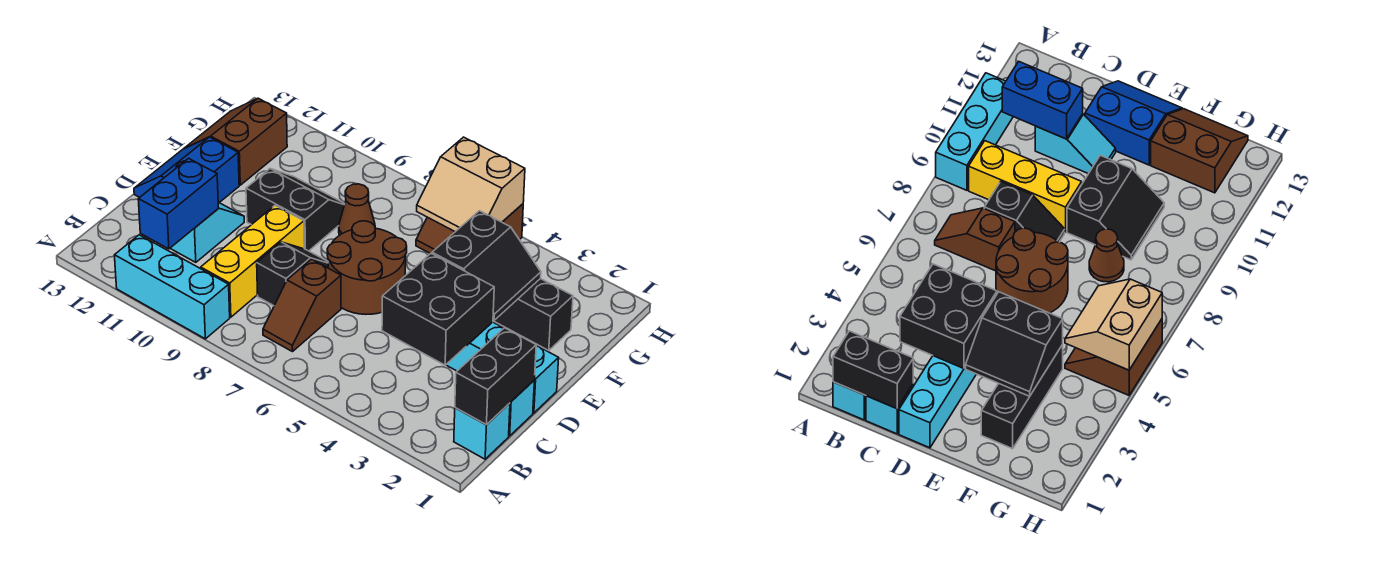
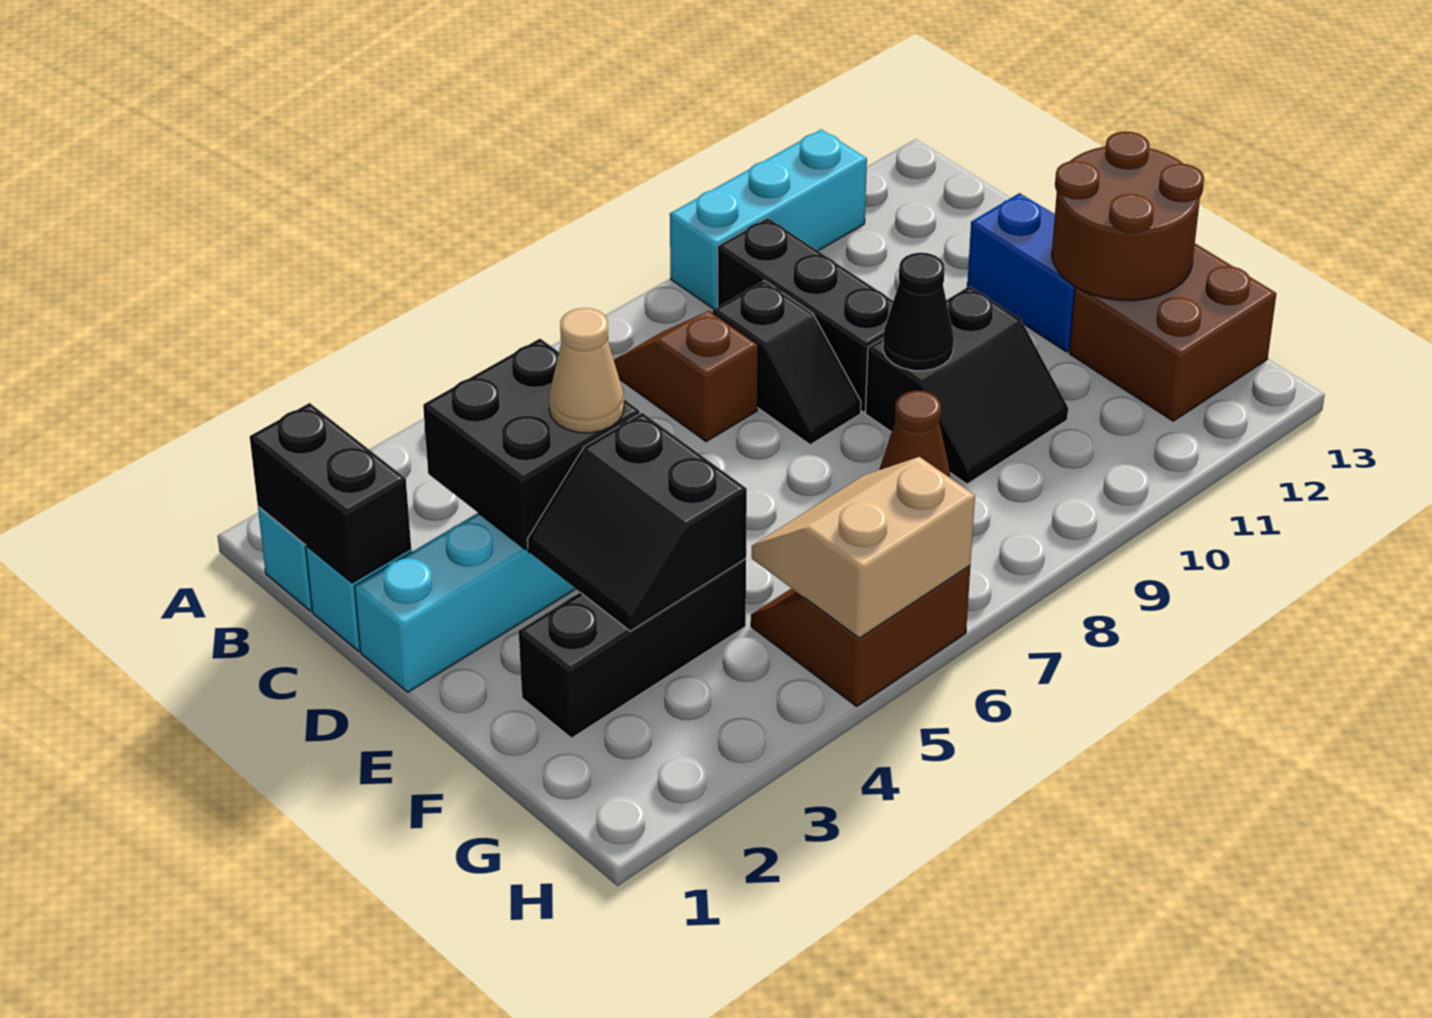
yellow 1x3 brick [201,206,304,317] -> black 1x3 brick [718,218,893,412]
blue 1x2 brick [138,158,218,249] -> none
cyan 1x2 slope [170,202,244,262] -> none
none -> tan 1x1 cone [549,308,624,433]
brown 2x2 round brick [327,221,407,314] -> brown 2x2 round brick moved to [1052,131,1204,300]
none -> black 1x1 cone [883,253,954,371]
brown 2x2 slope [184,98,287,185] -> brown 2x2 brick [1069,244,1276,421]

